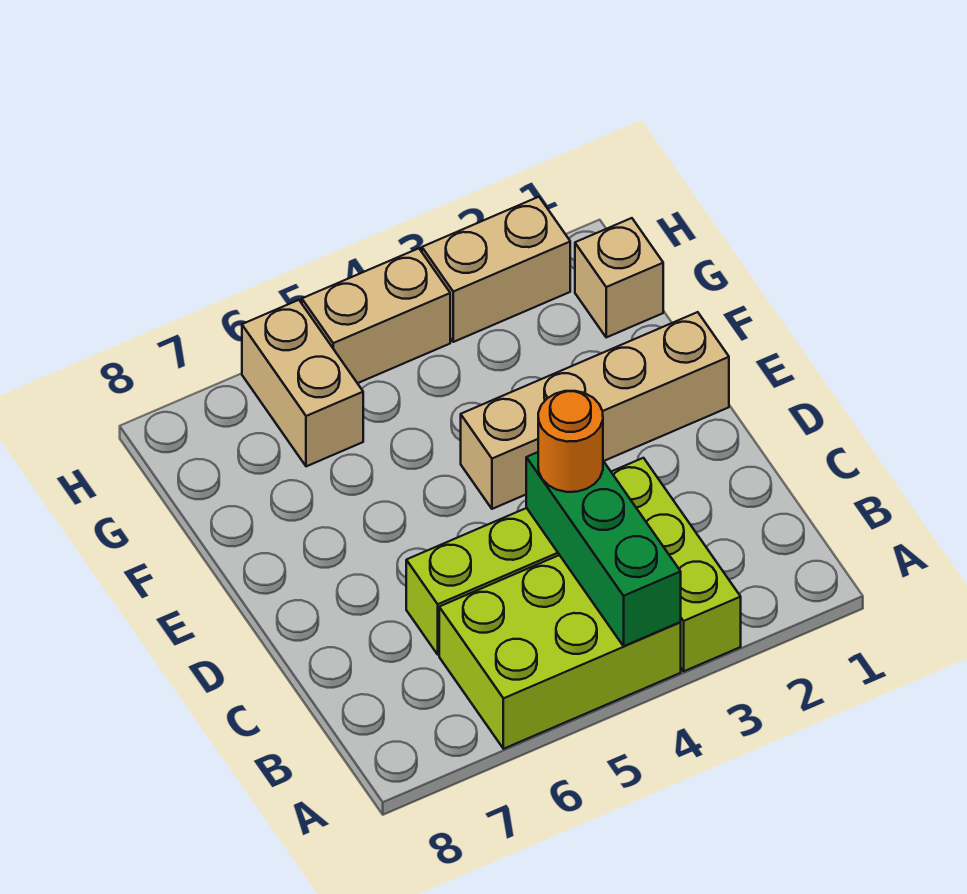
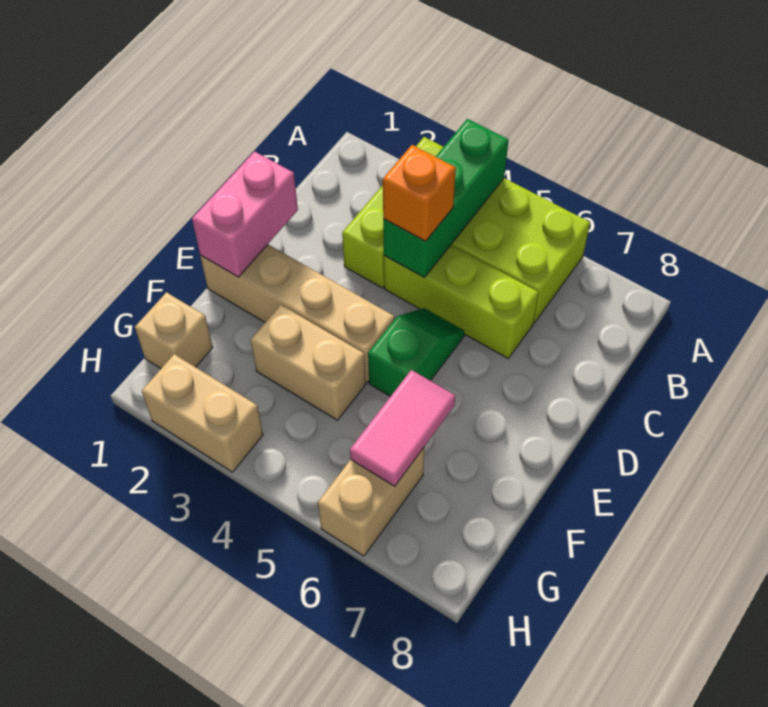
orange 1x1 round brick [538,391,603,492] -> orange 1x1 brick [383,145,456,241]
none -> pink 1x2 brick [192,151,298,277]
none -> green 1x2 slope [368,308,465,397]
none -> pink 1x2 tile [350,370,455,486]
tan 1x2 brick [302,248,450,383] -> tan 1x2 brick moved to [251,305,366,420]

